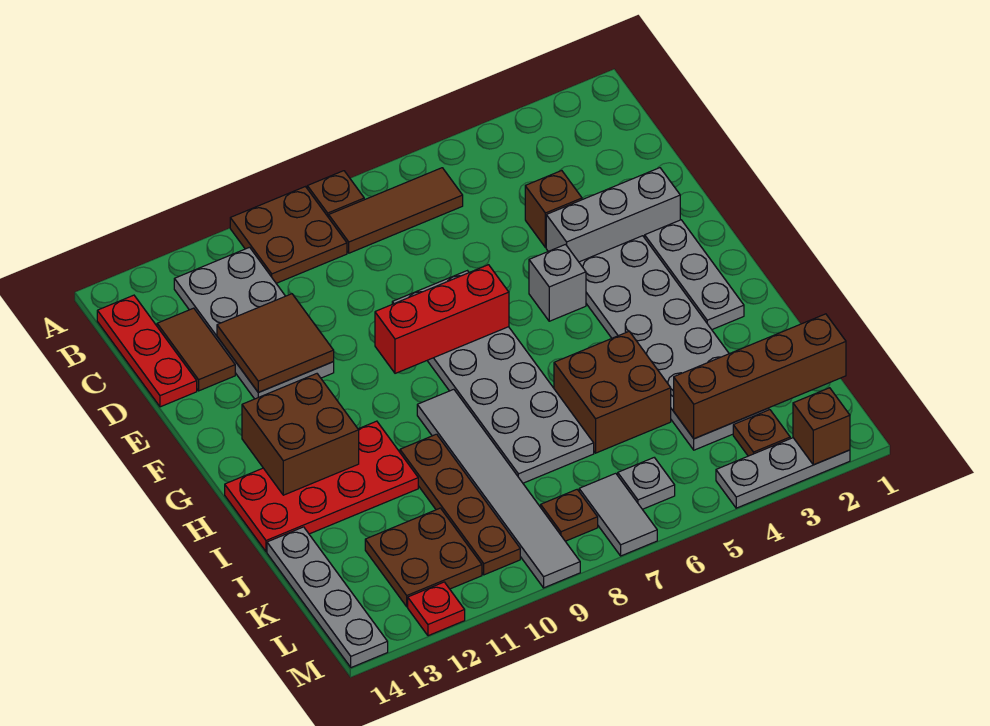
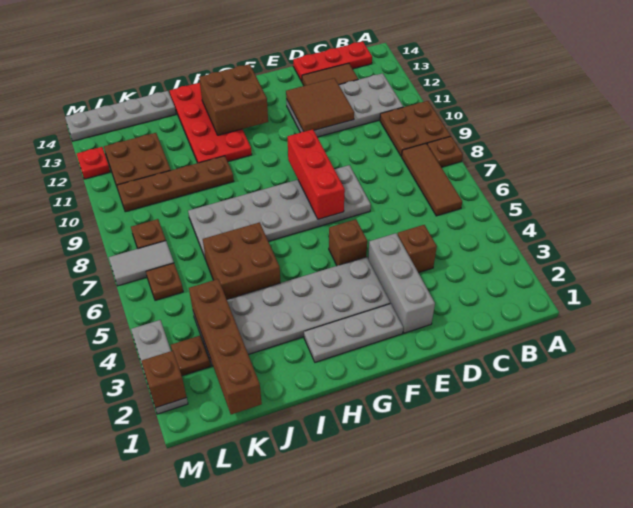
grey 1x1 brick [529,244,586,321] -> brown 1x1 brick [329,219,367,266]
grey 1x6 tile [417,389,580,588] -> none
grey 1x1 plate [618,458,675,509] -> brown 1x1 plate [146,263,183,300]

